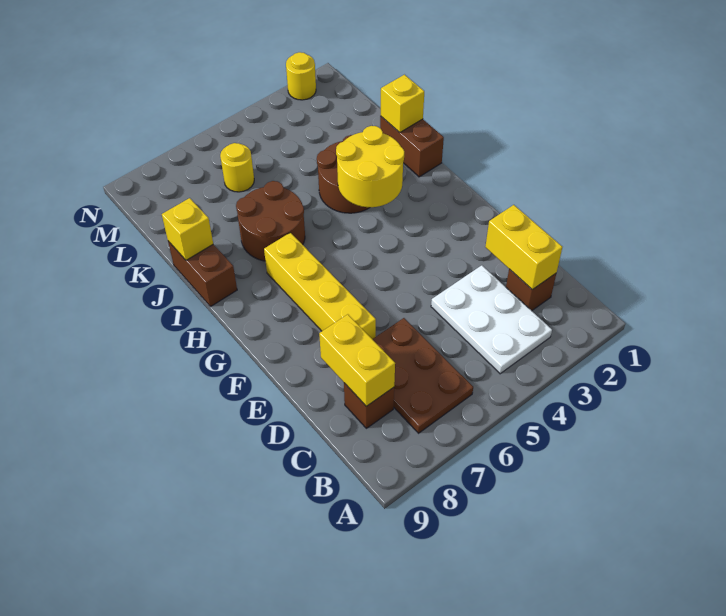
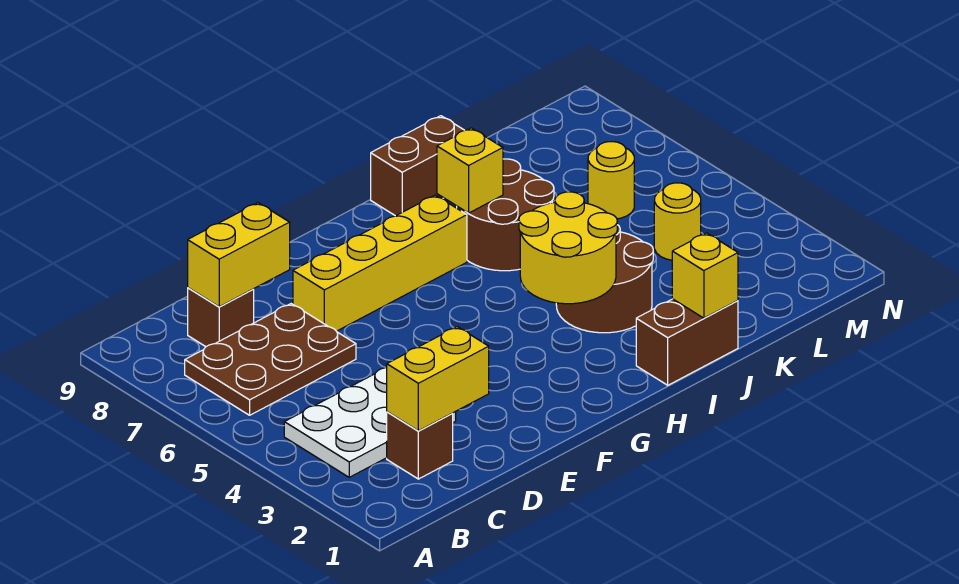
yellow 1x1 brick [162,198,213,260] -> yellow 1x1 brick moved to [437,128,503,213]
yellow 1x1 round brick [286,52,316,100] -> yellow 1x1 round brick moved to [654,183,701,260]

